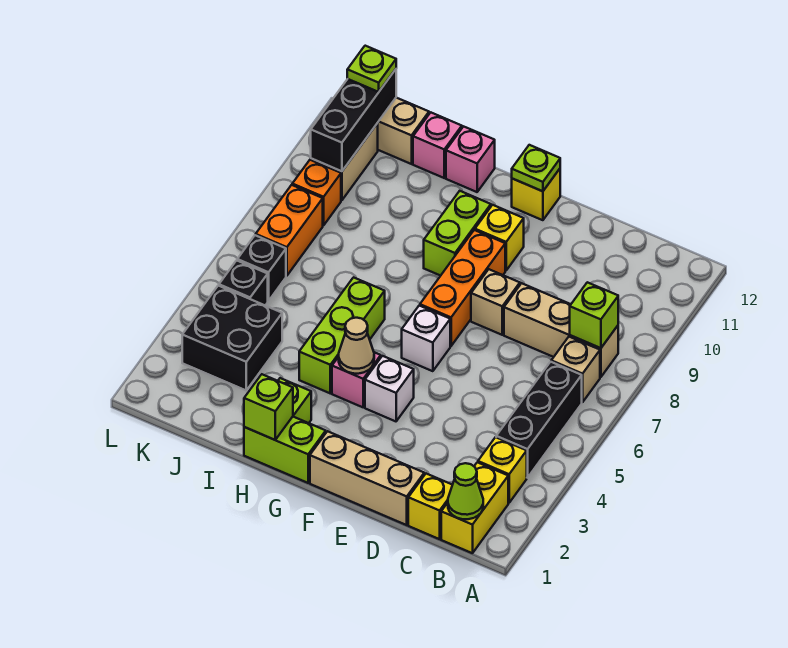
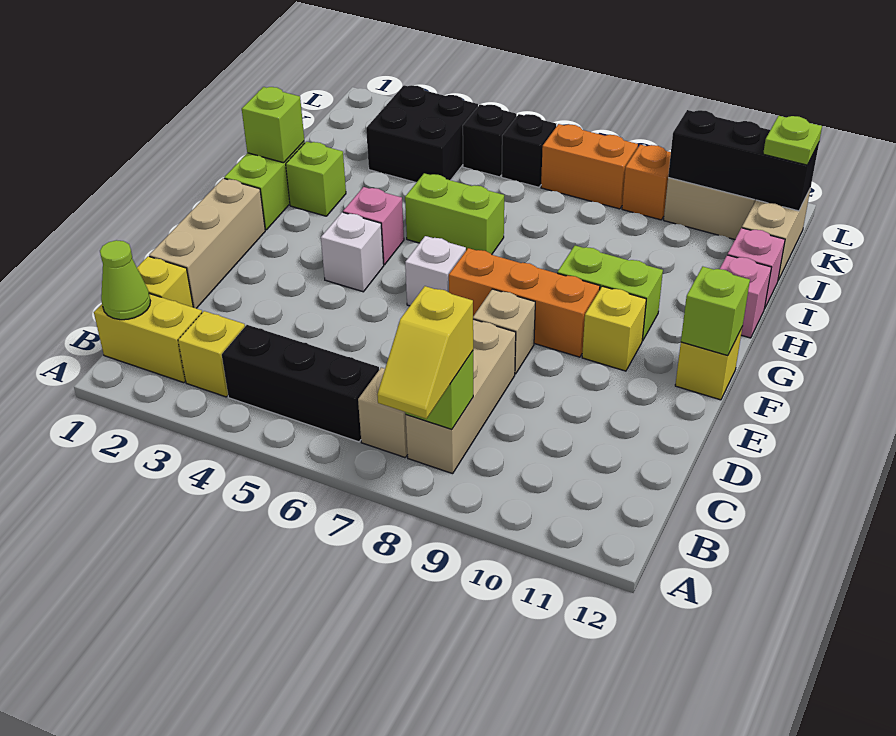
none -> yellow 1x2 slope [377,286,473,419]
lime 1x1 plate [512,145,560,191] -> lime 1x1 brick [681,267,750,356]
tan 1x1 cone [339,318,374,374] -> none
lime 1x3 brick [299,277,385,393] -> lime 1x2 brick [405,173,504,254]

